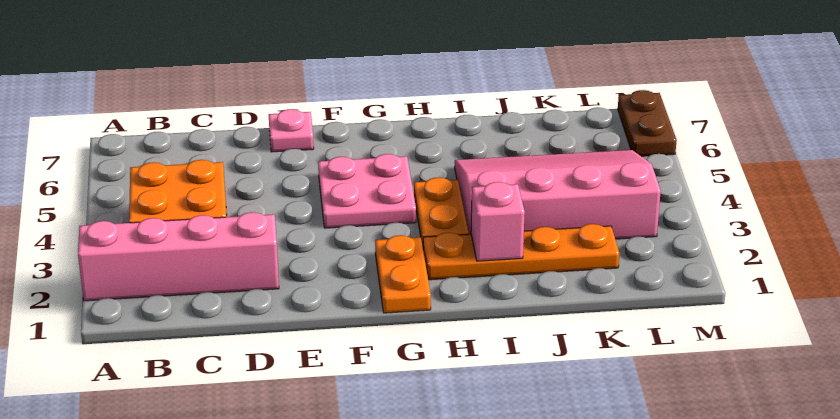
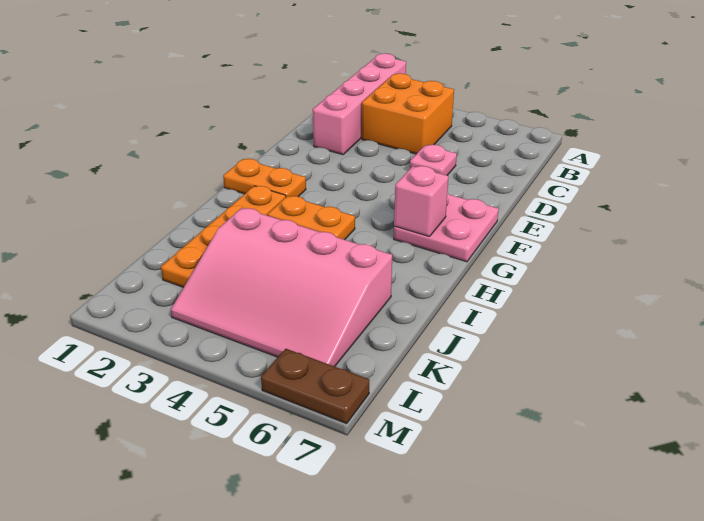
pink 1x1 plate [269,109,314,152] -> pink 1x1 plate moved to [410,145,457,175]
pink 2x2 plate [318,154,416,228] -> pink 2x2 plate moved to [394,193,499,262]
pink 1x1 brick [471,182,525,261] -> pink 1x1 brick moved to [394,166,449,237]
pink 3x4 slope [455,150,661,239] -> pink 3x4 slope turned to [171,208,392,366]

